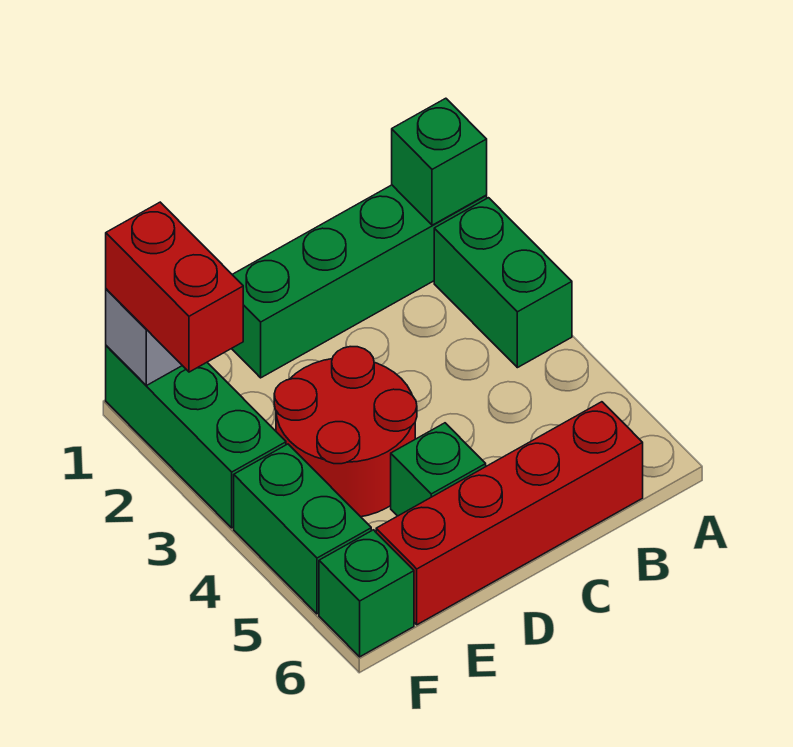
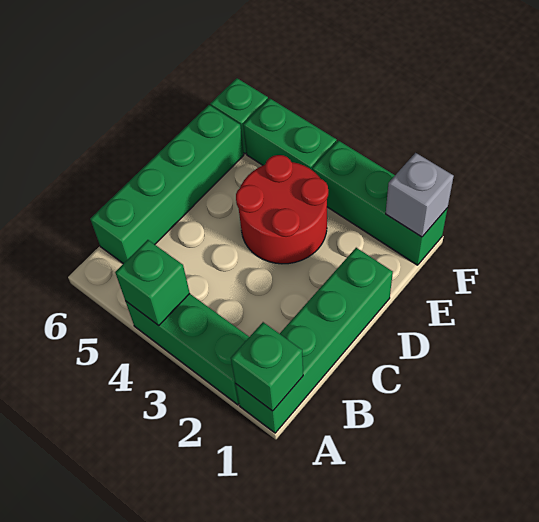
green 1x2 brick [434,198,572,368] -> green 1x3 brick [126,294,249,405]
red 1x4 brick [376,402,643,625] -> green 1x4 brick [90,105,244,264]
green 1x1 brick [391,423,486,516] -> green 1x1 brick moved to [115,240,190,326]
red 1x2 brick [106,202,243,372] -> none

